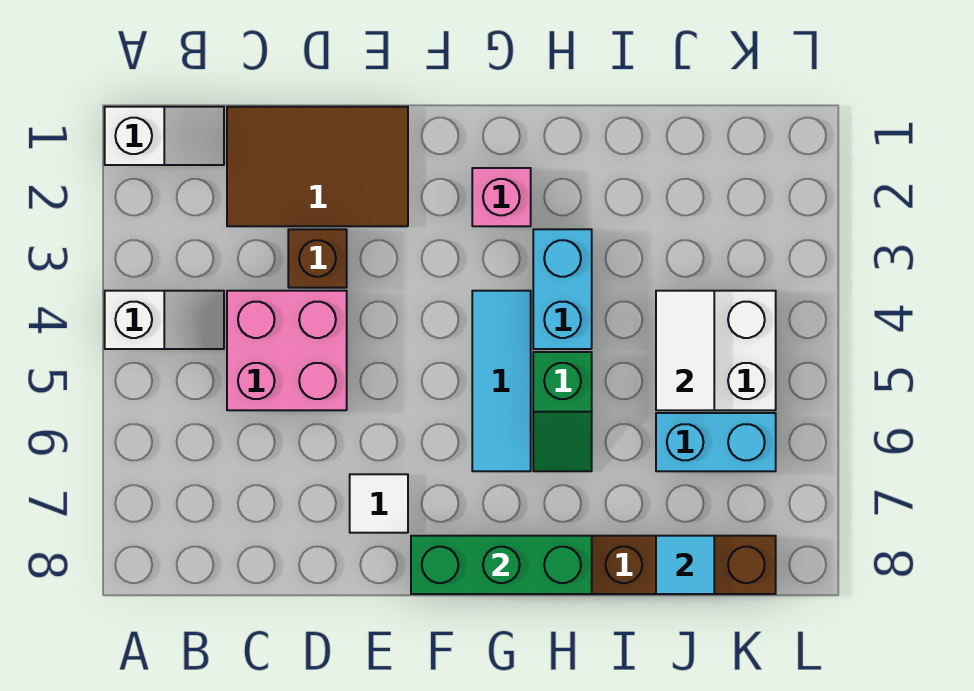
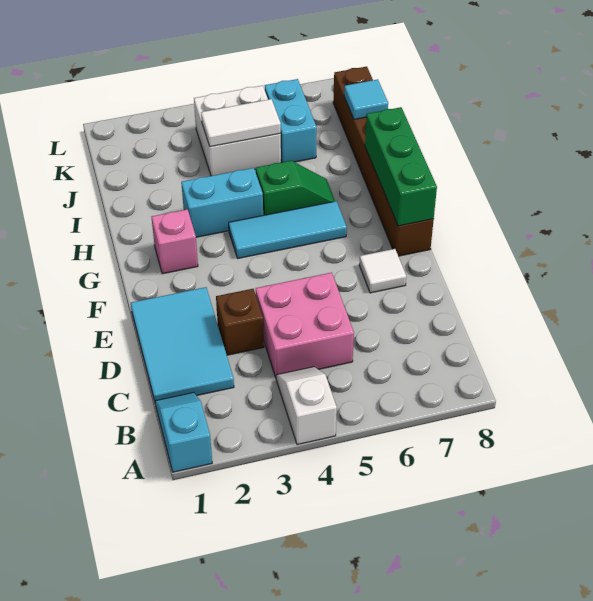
white 1x2 slope [105,107,224,165] -> cyan 1x2 slope [155,393,212,472]
brown 2x3 tile [227,107,408,226] -> cyan 2x3 tile [131,287,234,401]

